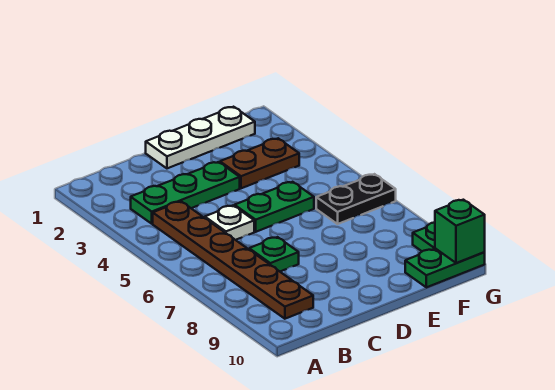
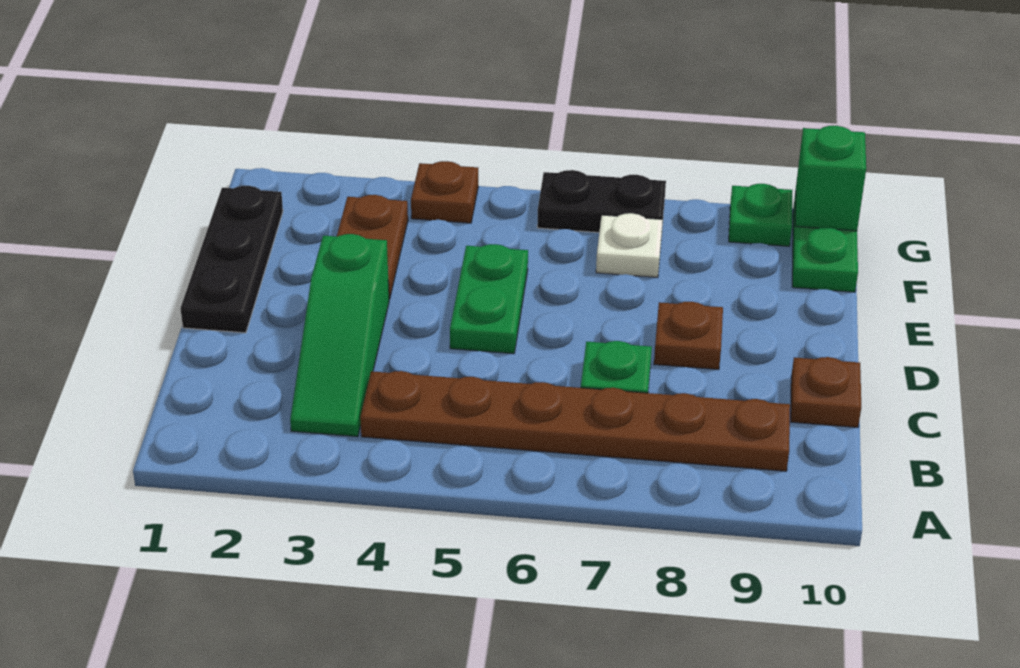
green 1x3 plate [131,162,240,224] -> green 1x3 slope [290,234,389,437]
white 1x1 plate [205,206,254,240] -> white 1x1 plate moved to [596,213,663,278]
none -> brown 1x1 plate [791,357,861,427]
white 1x3 plate [146,107,255,168] -> black 1x3 plate [181,186,283,333]
none -> brown 1x1 plate [654,302,723,370]
black 1x2 plate [316,174,396,224] -> black 1x2 plate turned to [537,170,666,232]
none -> brown 1x1 plate [411,161,478,223]

